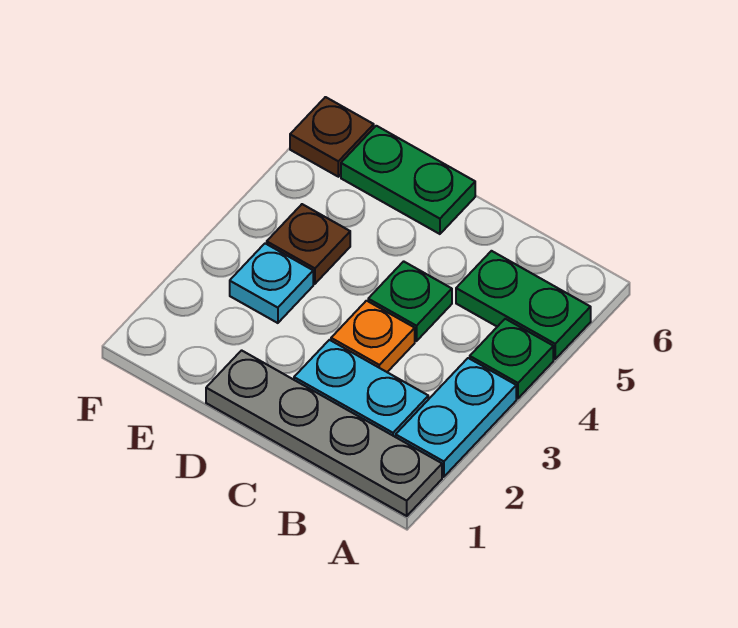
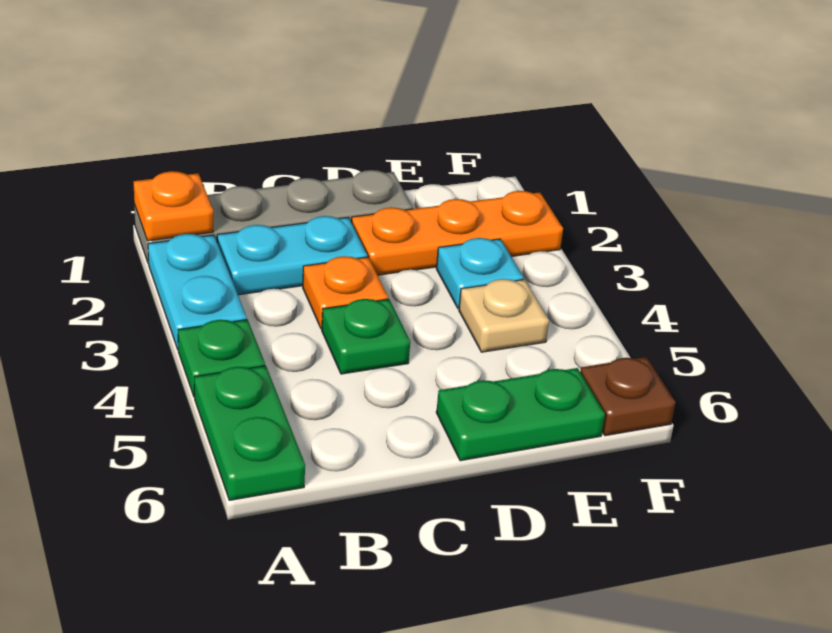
none -> orange 1x1 plate [134,171,213,241]
green 1x2 plate [456,251,591,359] -> green 1x2 plate turned to [194,366,305,500]
none -> orange 1x3 plate [351,191,563,275]
brown 1x1 plate [267,204,350,284] -> tan 1x1 plate [459,279,549,352]

